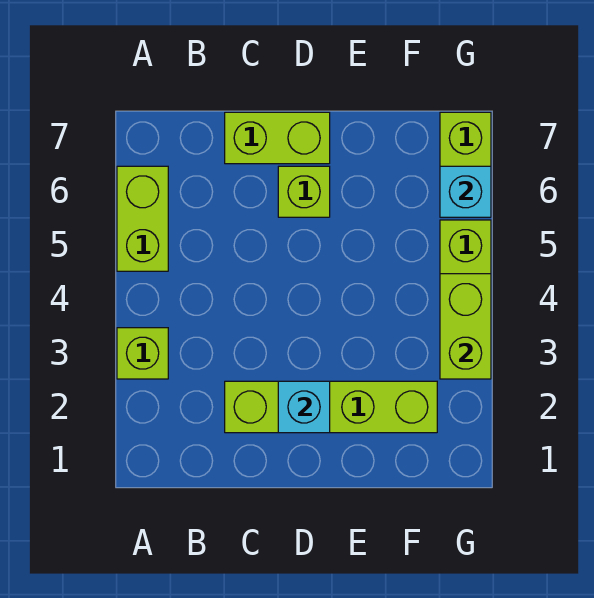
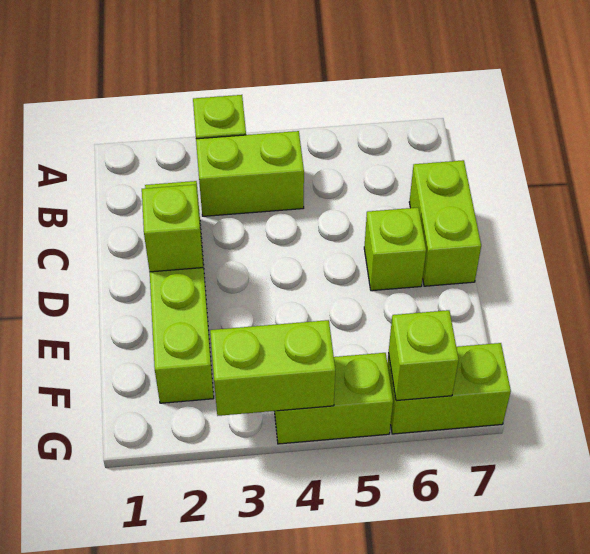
lime 1x2 brick [117,166,168,271] -> lime 1x2 brick moved to [196,131,304,216]
cyan 1x1 brick [278,381,330,433] -> lime 1x1 brick [142,185,203,272]
cyan 1x1 brick [440,166,491,217] -> lime 1x1 brick [389,310,459,401]

